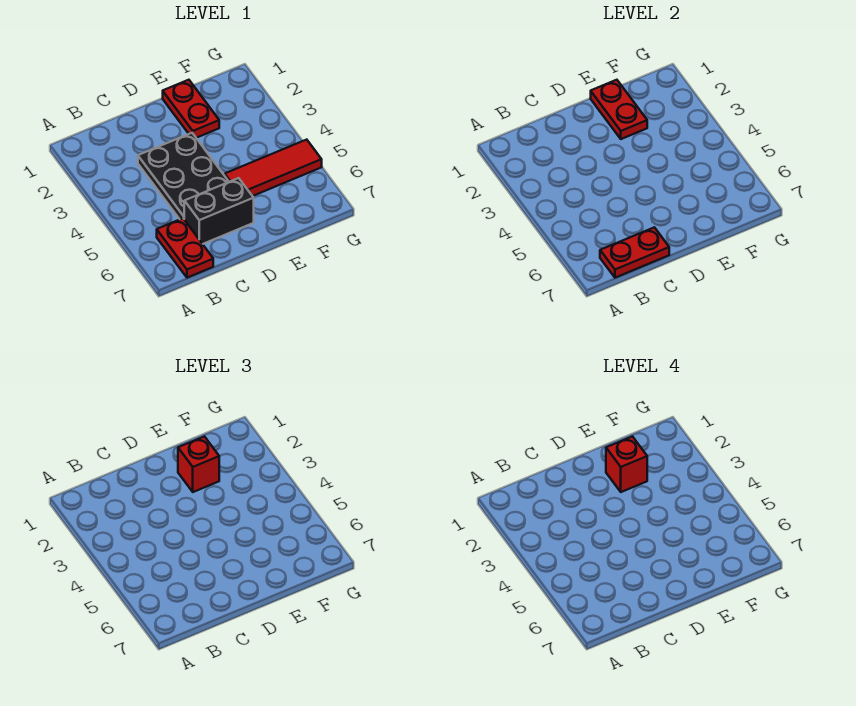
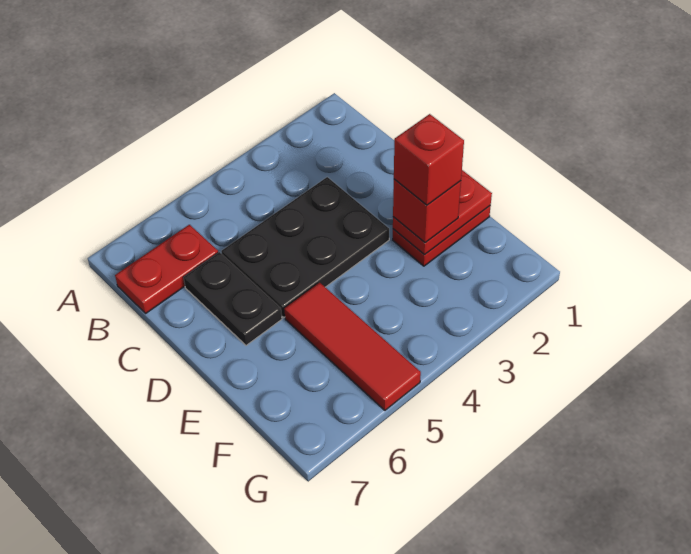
red 1x2 plate [600,227,669,278] -> none
black 1x2 brick [184,178,254,244] -> black 1x2 plate [184,252,282,345]

